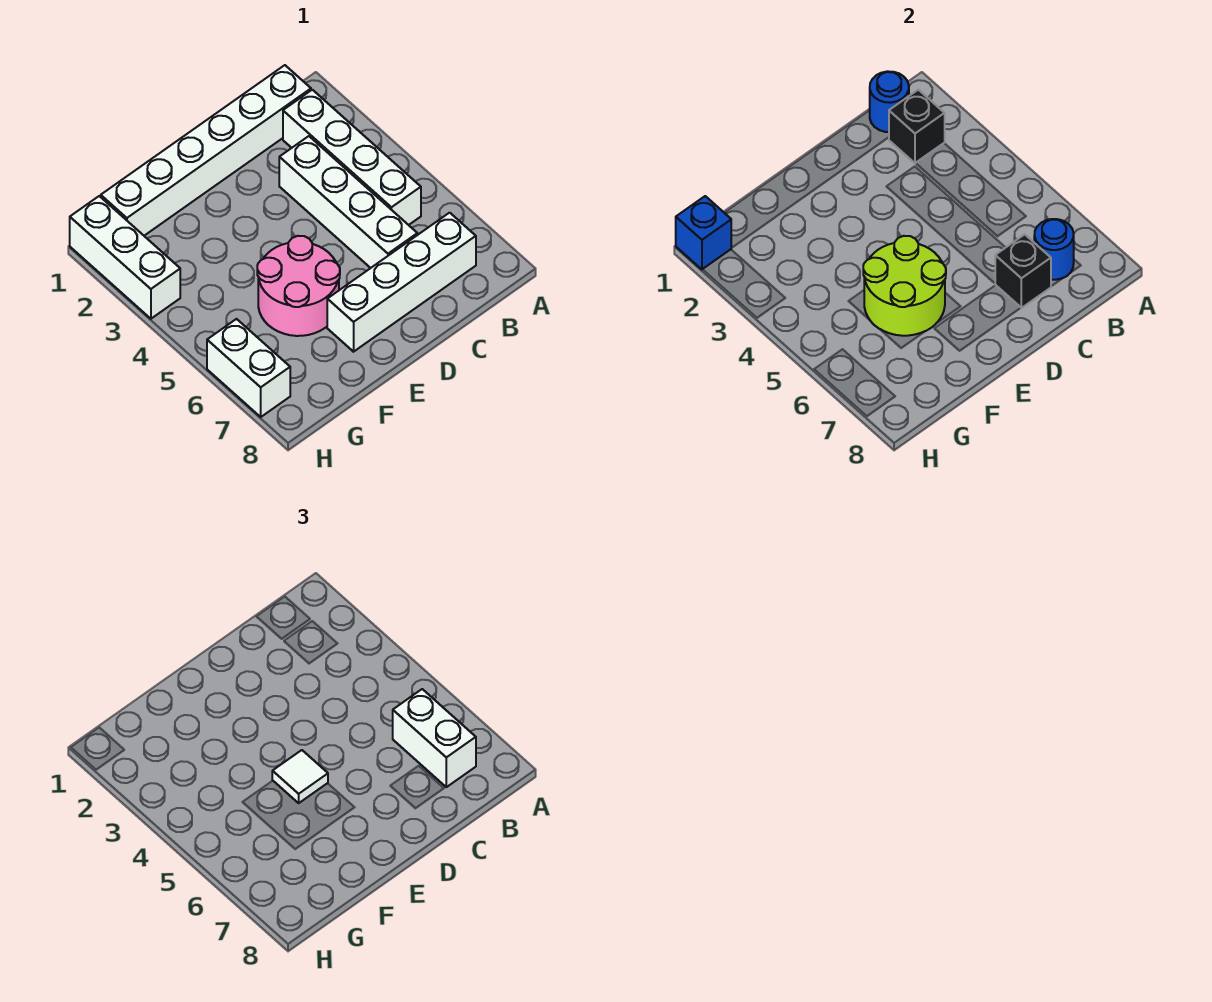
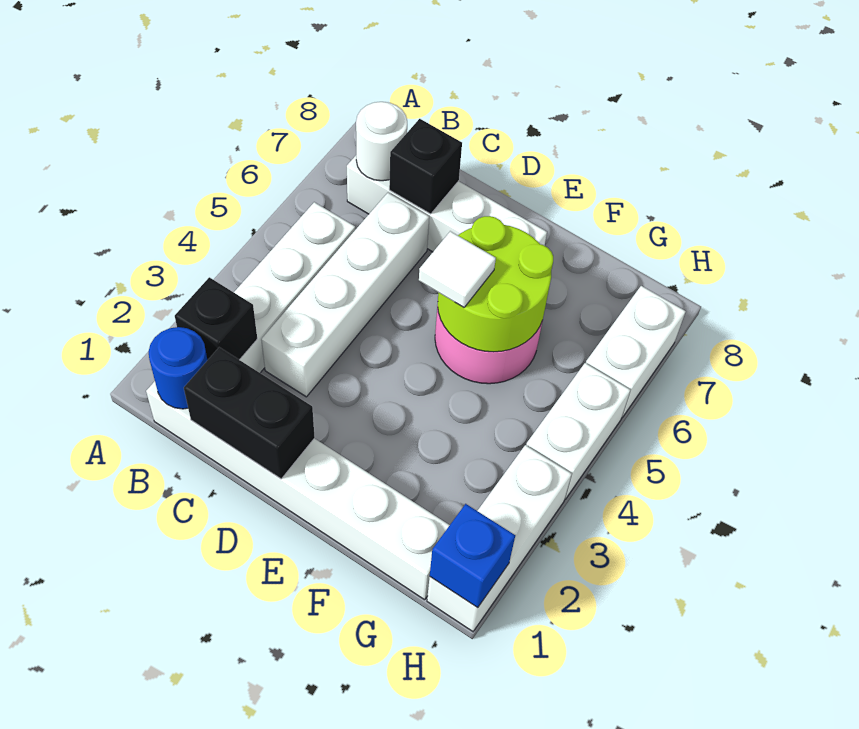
white 1x2 brick [393,689,476,787] -> white 1x2 brick moved to [526,363,630,499]
blue 1x1 round brick [1034,219,1074,280] -> white 1x1 round brick [356,102,407,181]
none -> black 1x2 brick [184,347,315,479]

